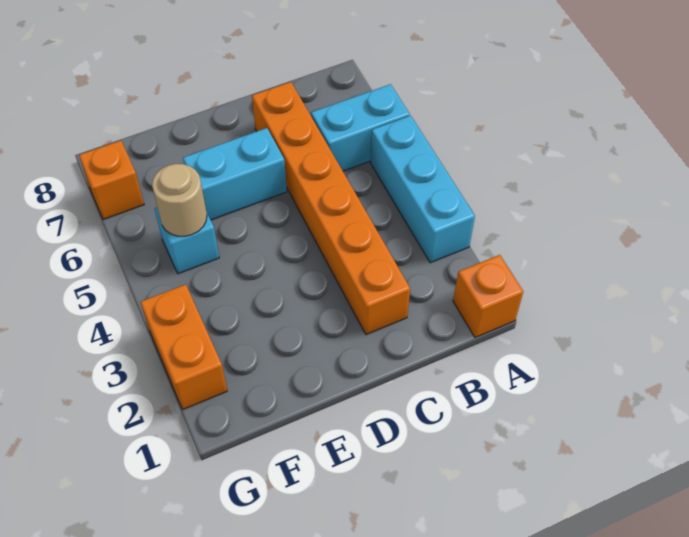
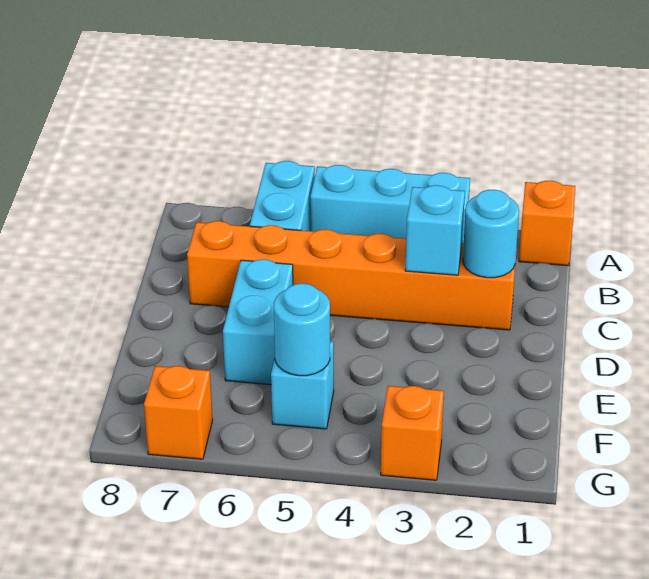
none -> cyan 1x1 round brick [463,190,519,278]
none -> cyan 1x1 brick [405,185,465,275]
tan 1x1 round brick [152,164,207,236] -> cyan 1x1 round brick [274,283,330,376]
orange 1x2 brick [141,284,227,409] -> orange 1x1 brick [381,386,444,480]

